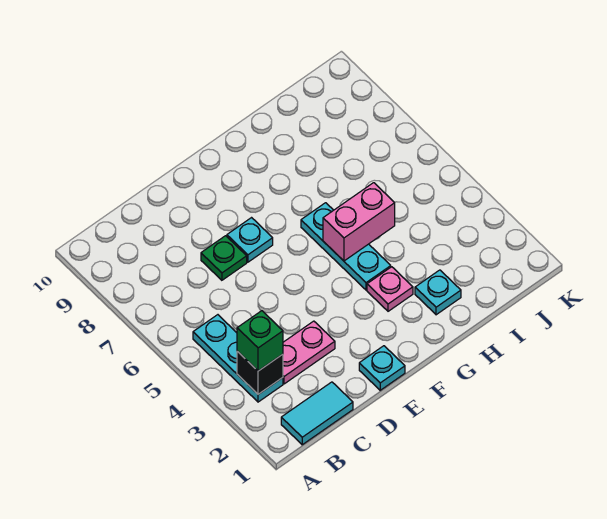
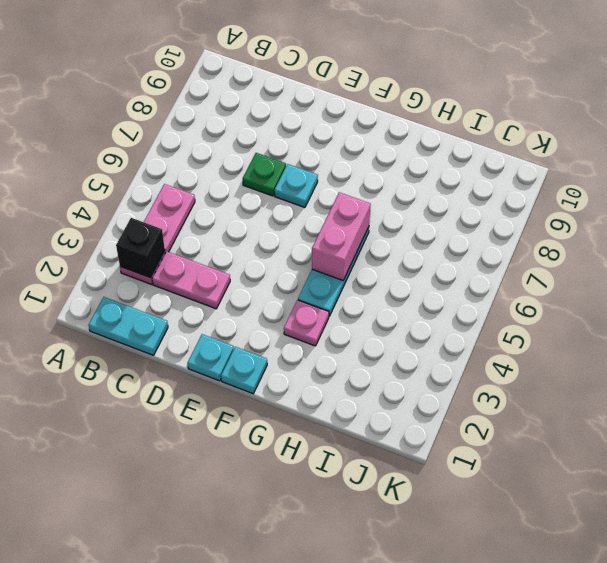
cyan 1x2 tile [281,382,353,445] -> cyan 1x2 plate [89,297,168,355]
cyan 1x3 plate [193,315,283,402] -> pink 1x3 plate [120,184,195,284]
green 1x1 brick [237,311,283,371] -> none
pink 1x2 brick [323,183,395,261] -> pink 1x2 brick turned to [312,192,371,280]
cyan 1x1 plate [415,270,461,315] -> cyan 1x1 plate moved to [221,347,267,394]

